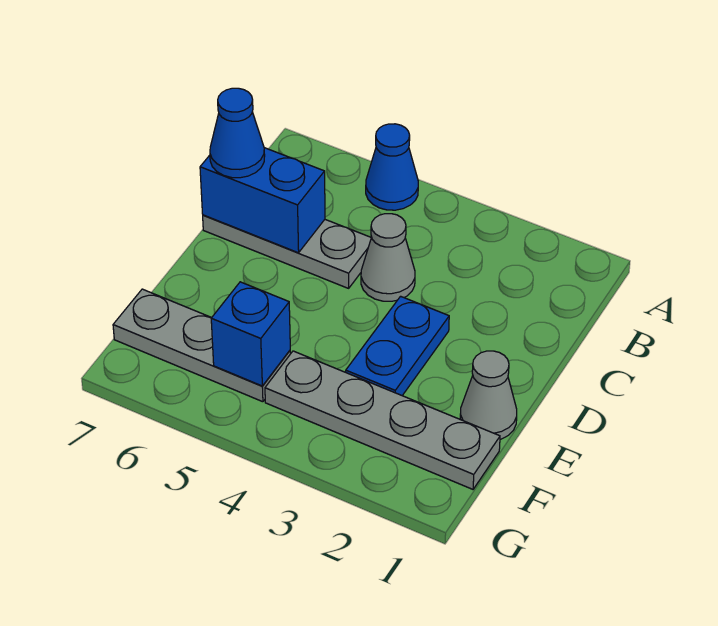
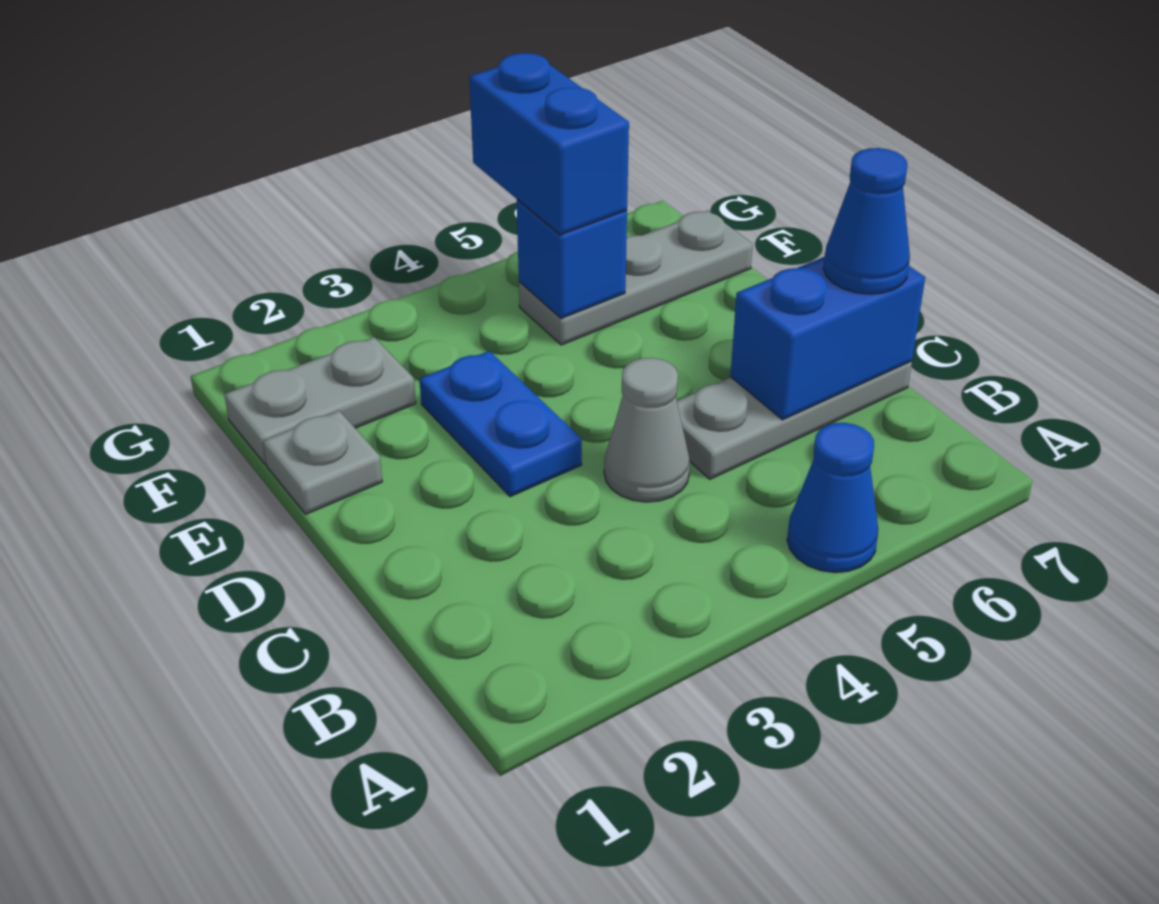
grey 1x1 cone [460,351,517,439] -> grey 1x1 plate [263,411,382,514]
grey 1x4 plate [265,351,500,489] -> grey 1x2 plate [224,337,416,464]
none -> blue 1x2 brick [469,53,629,235]

